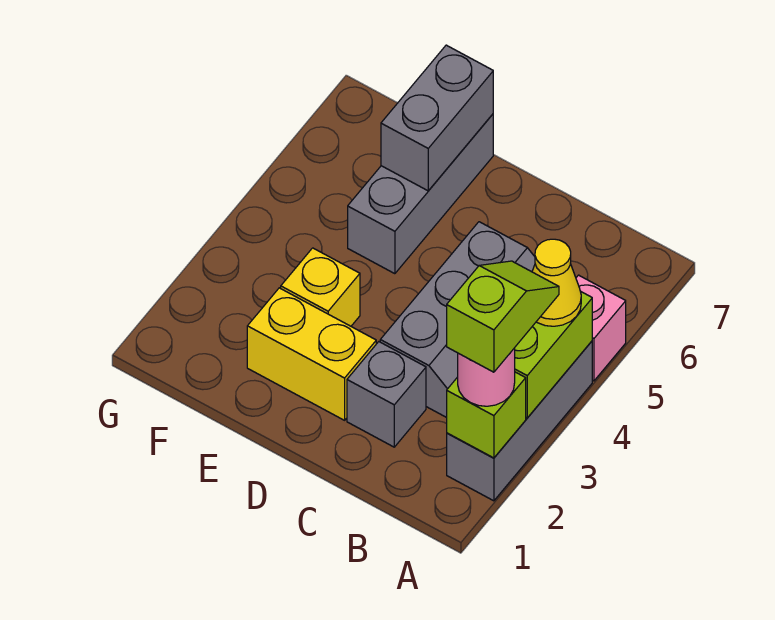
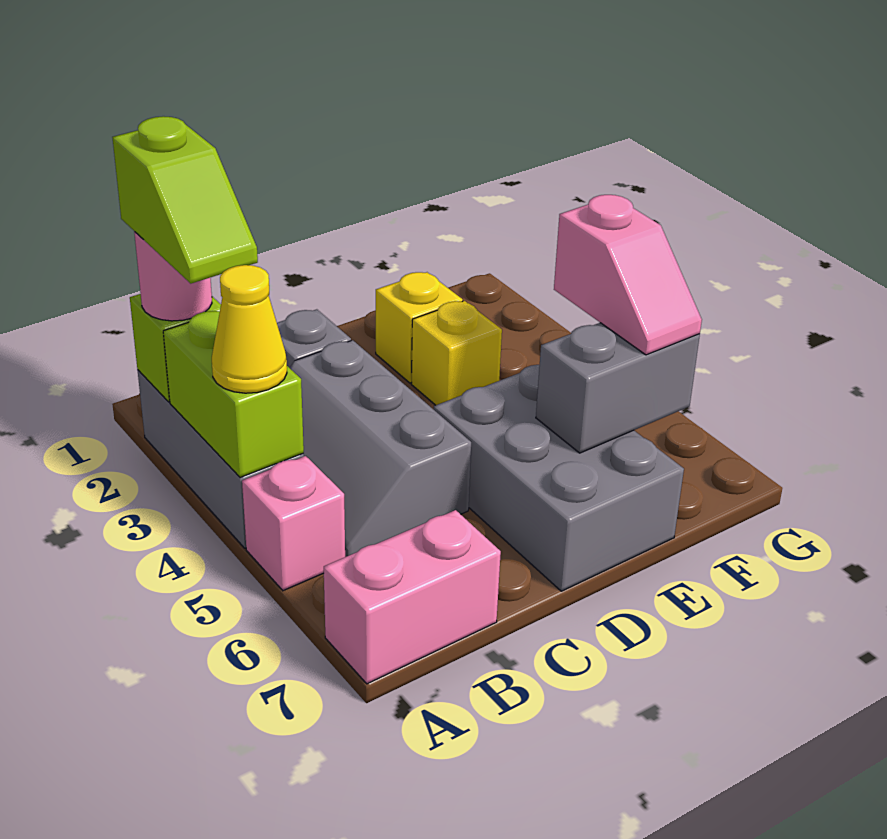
none -> pink 1x2 brick [324,510,501,684]
yellow 1x2 brick [247,288,376,420] -> yellow 1x1 brick [376,272,463,383]
grey 1x3 brick [348,114,493,274] -> grey 2x3 brick [434,365,684,591]
grey 1x2 brick [381,45,493,191] -> grey 1x2 brick turned to [536,323,700,453]
none -> pink 1x2 slope [554,195,702,355]

